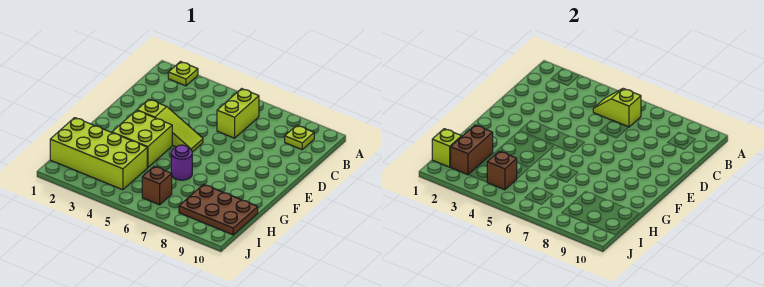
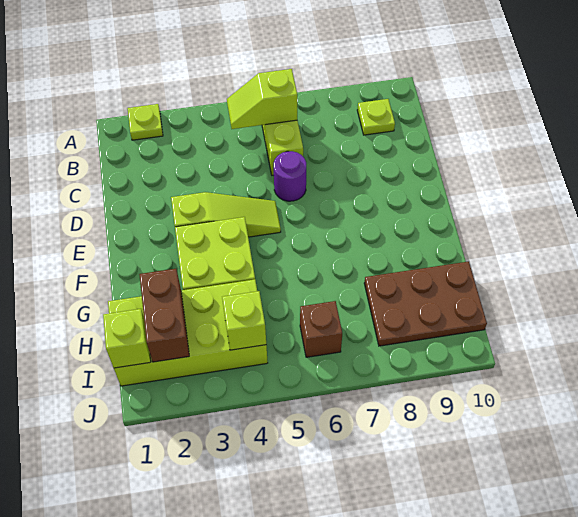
purple 1x1 round brick [171,145,192,180] -> purple 1x1 round brick moved to [274,151,306,201]
brown 1x1 brick [487,151,517,190] -> lime 1x1 brick [222,291,266,350]

